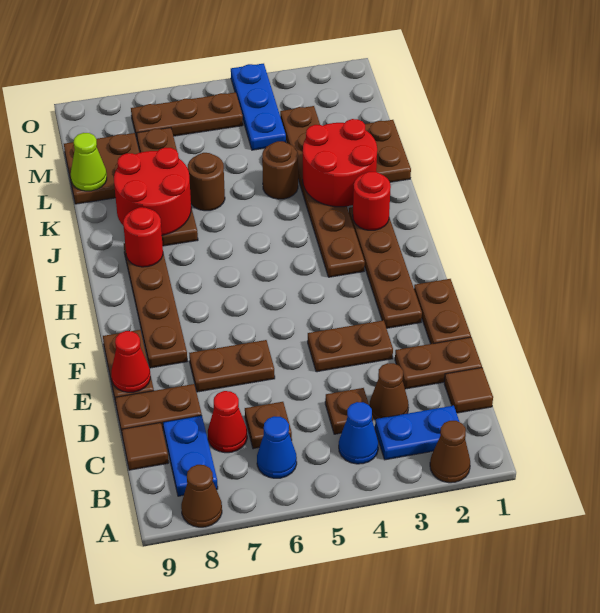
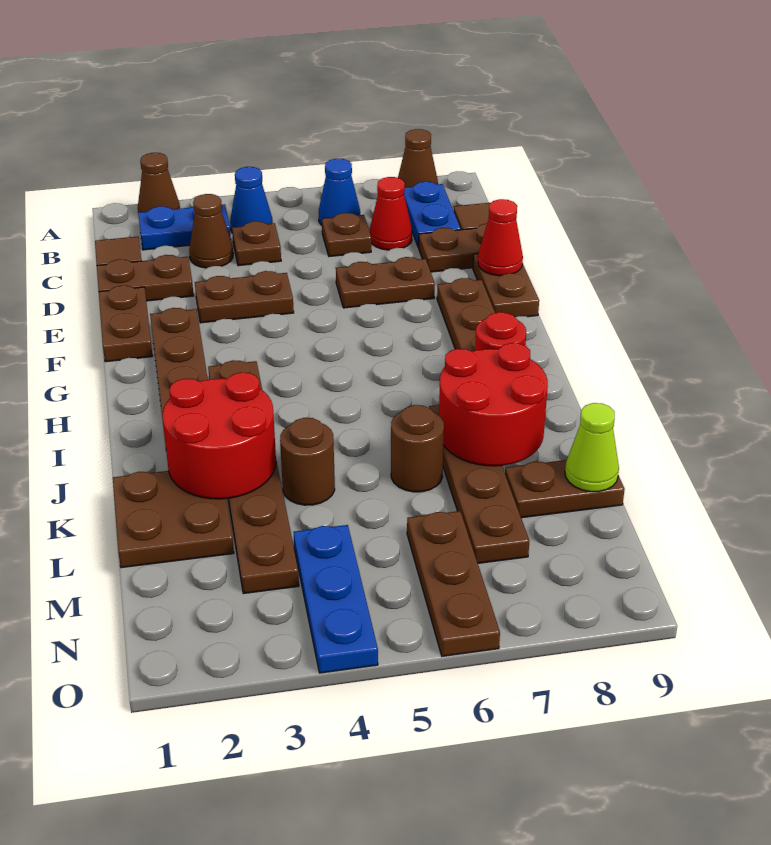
red 1x1 round brick [353,172,391,230] -> none
brown 2x2 plate [64,133,140,204] -> brown 1x2 plate [505,460,625,518]
brown 1x3 plate [131,92,243,139] -> brown 1x3 plate turned to [407,511,500,656]

